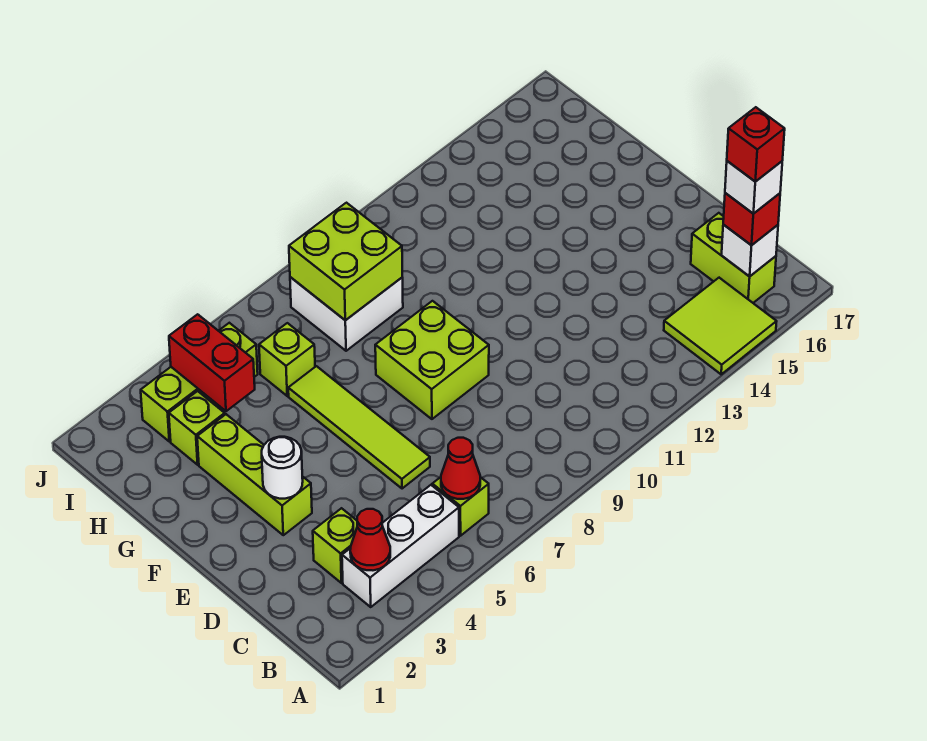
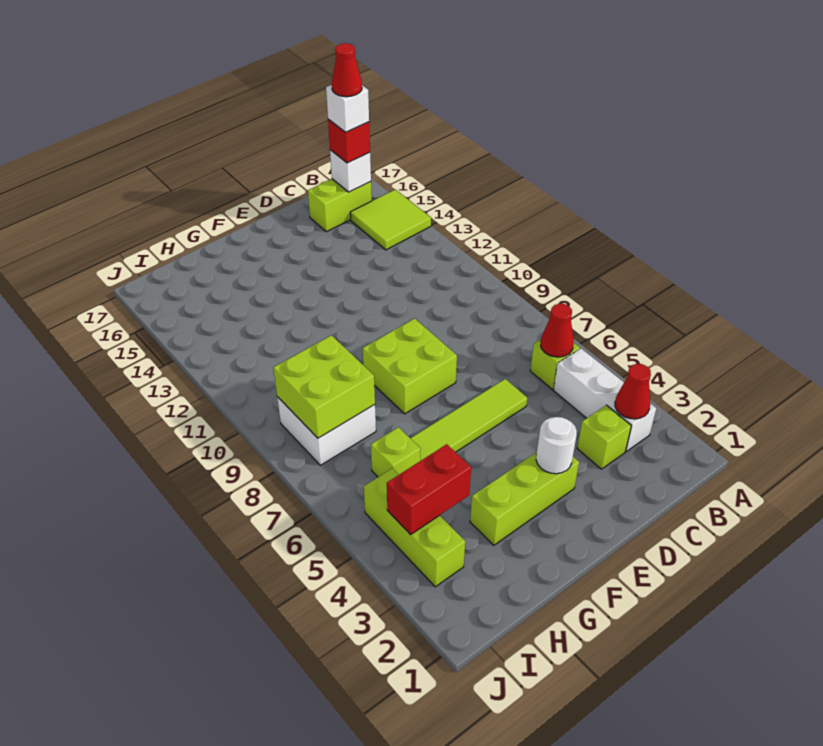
red 1x1 brick [727,107,785,182] -> red 1x1 cone [332,43,362,97]
lime 1x1 brick [169,391,225,465] -> none

